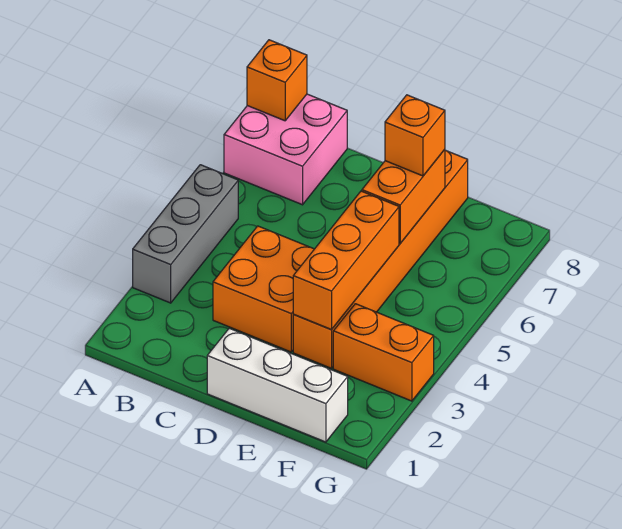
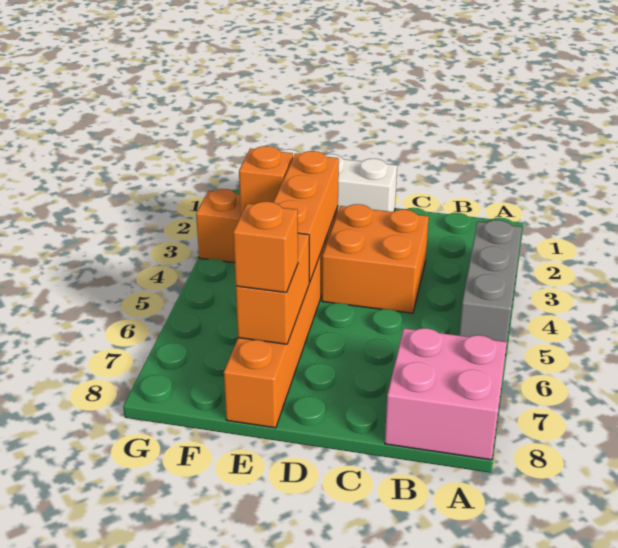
orange 1x1 brick [247,40,307,121] -> orange 1x1 brick moved to [239,146,293,215]

